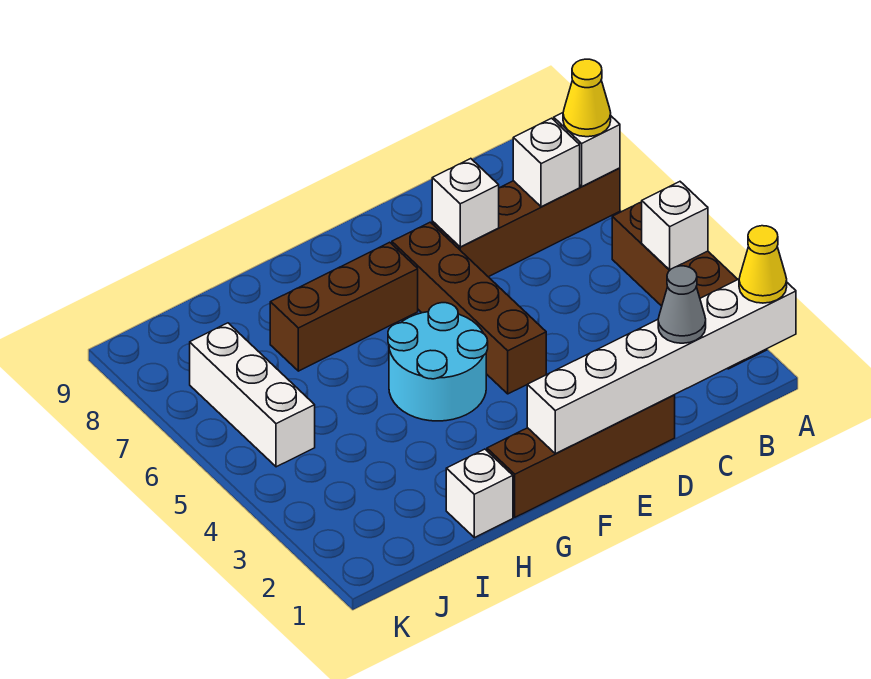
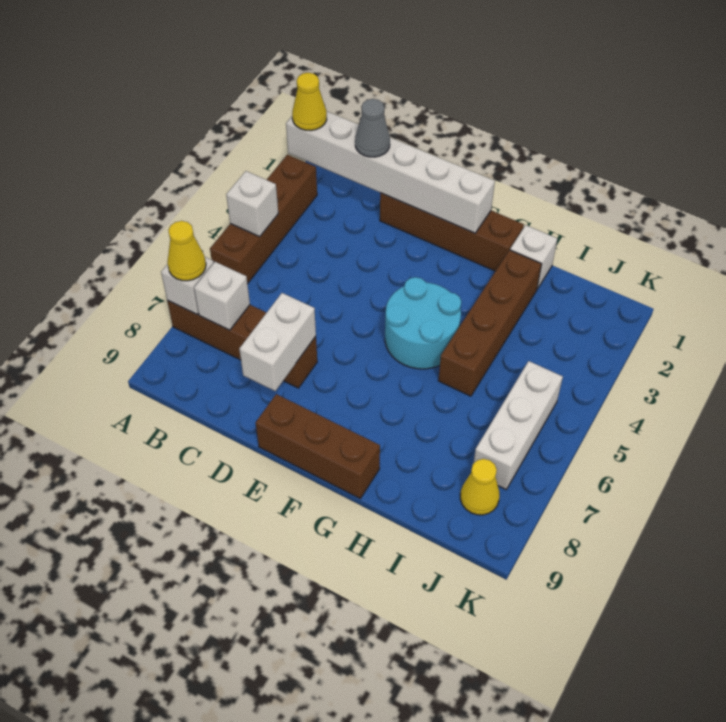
white 1x1 brick [432,159,499,247] -> white 1x2 brick [239,293,316,391]
brown 1x4 brick [392,222,546,394] -> brown 1x4 brick moved to [438,250,542,396]
brown 1x3 brick [270,242,418,371] -> brown 1x3 brick moved to [256,394,380,498]
none -> yellow 1x1 cone [460,459,500,515]

